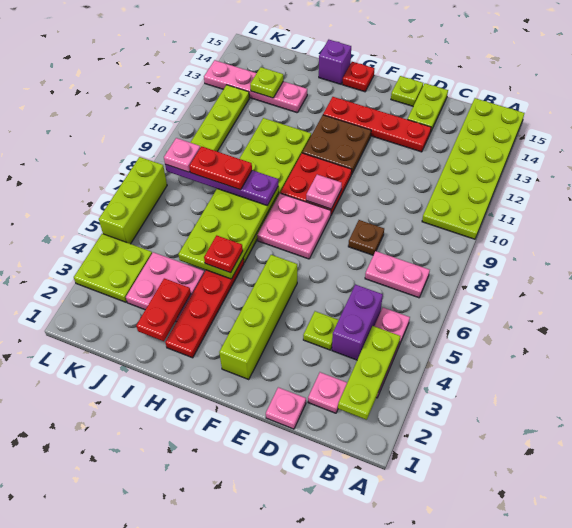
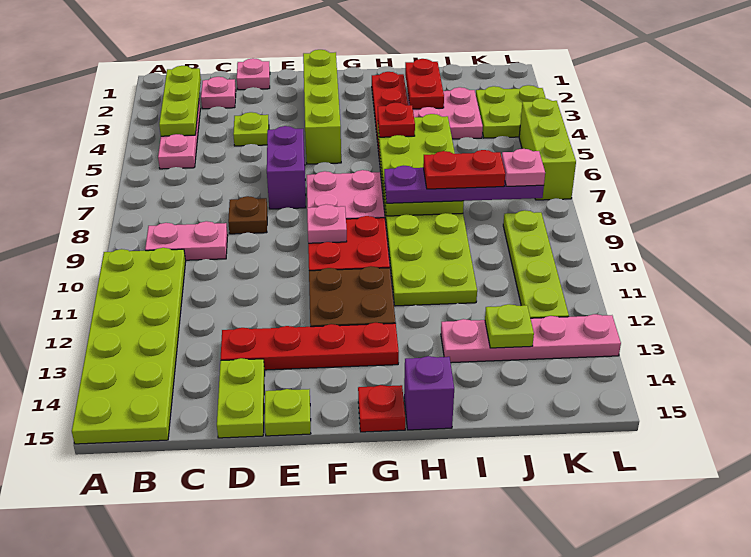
pink 1x2 plate [365,251,430,298] -> pink 1x2 plate moved to [145,221,228,260]
purple 1x2 brick [332,285,383,360] -> purple 1x2 brick moved to [267,126,306,209]

